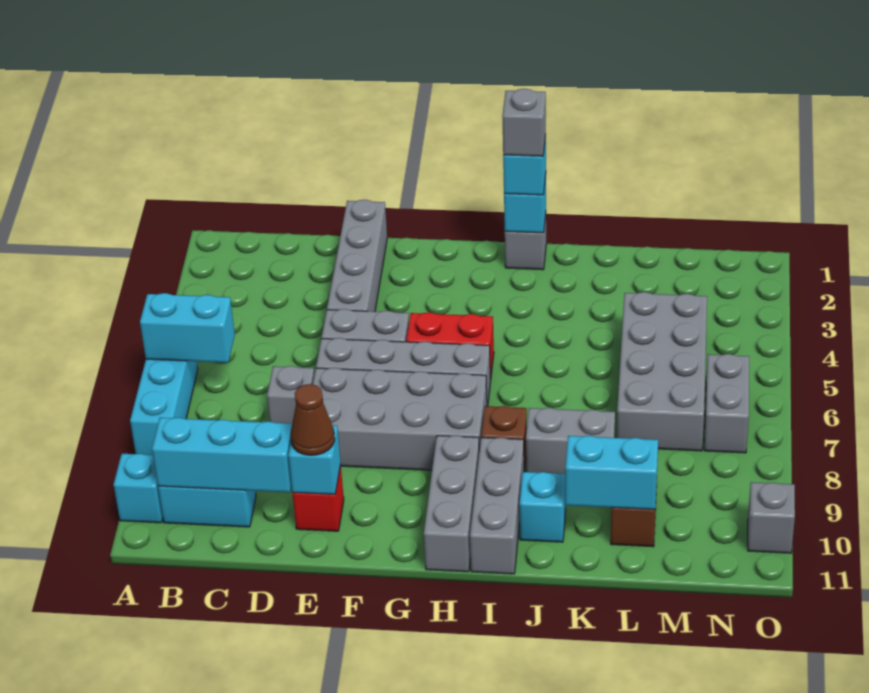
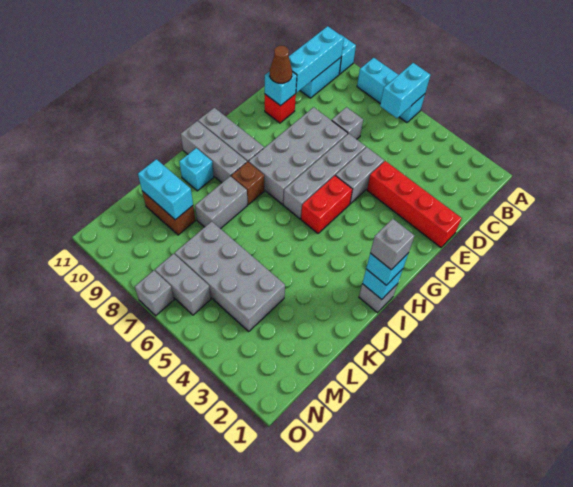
grey 1x4 brick [327,200,387,312] -> red 1x4 brick [367,161,462,247]
cyan 1x2 brick [565,436,658,509] -> cyan 1x2 brick turned to [138,159,193,220]
grey 1x1 brick [748,482,795,553] -> grey 1x1 brick moved to [135,270,174,316]

